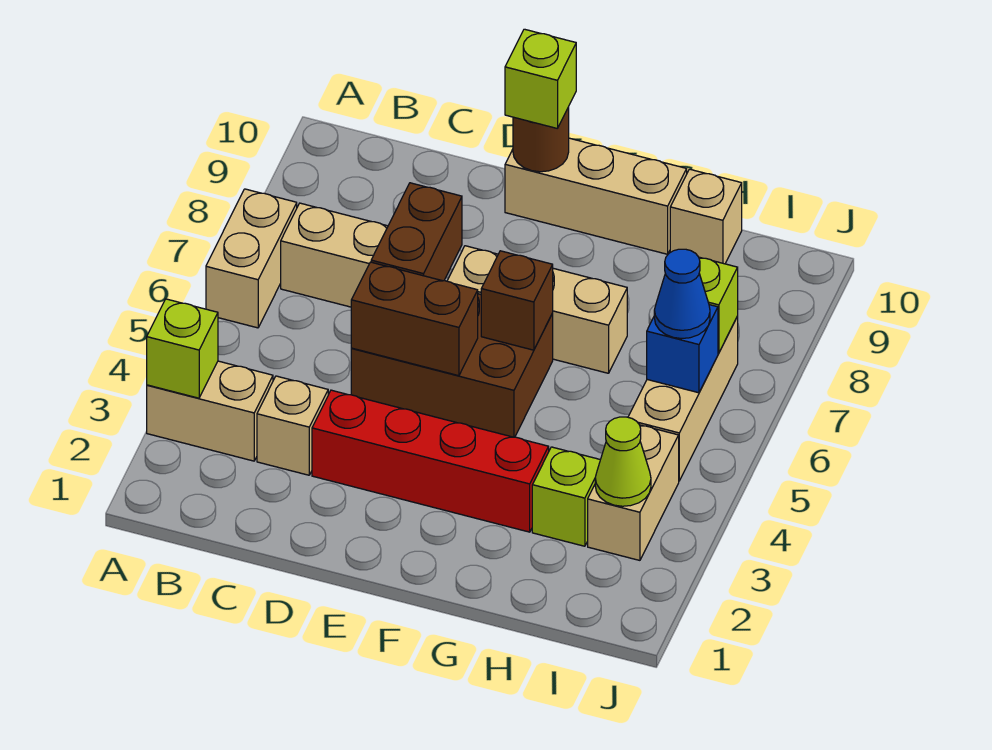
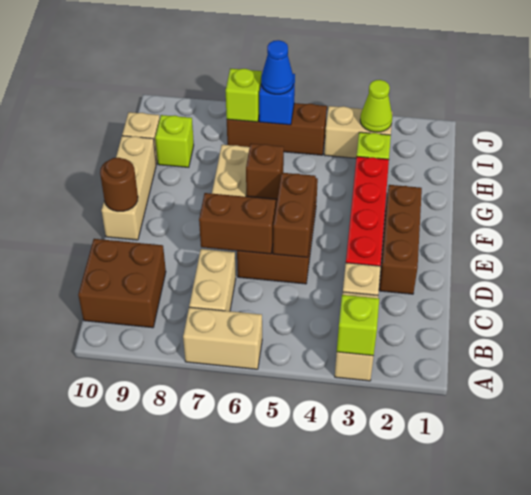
none -> brown 2x2 brick [78,239,166,328]
none -> brown 1x3 brick [379,185,422,294]
lime 1x1 brick [505,29,576,128] -> lime 1x1 brick moved to [155,115,194,167]
tan 1x3 brick [628,316,738,481] -> brown 1x3 brick [227,103,327,155]

